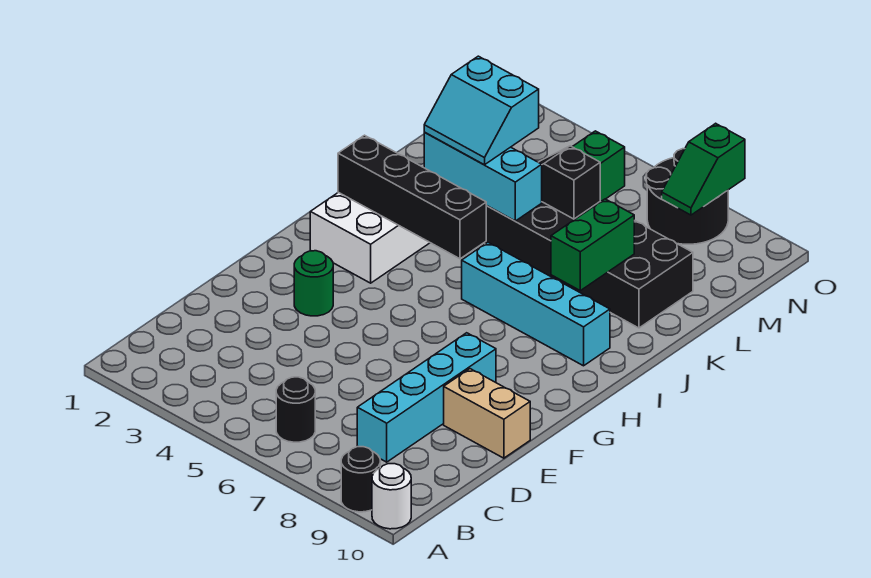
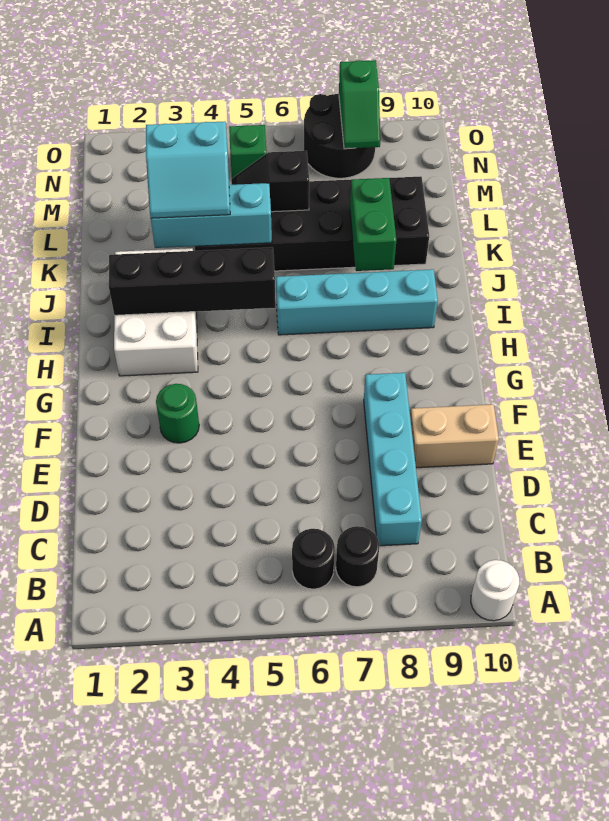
black 1x1 round brick [341,447,380,512] -> black 1x1 round brick moved to [336,526,380,587]

